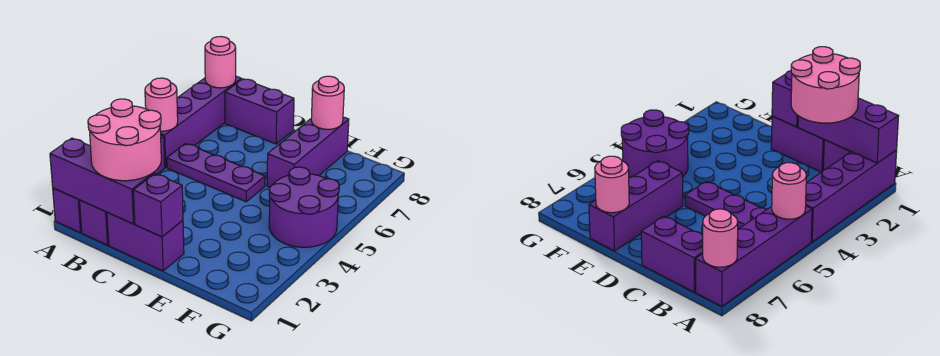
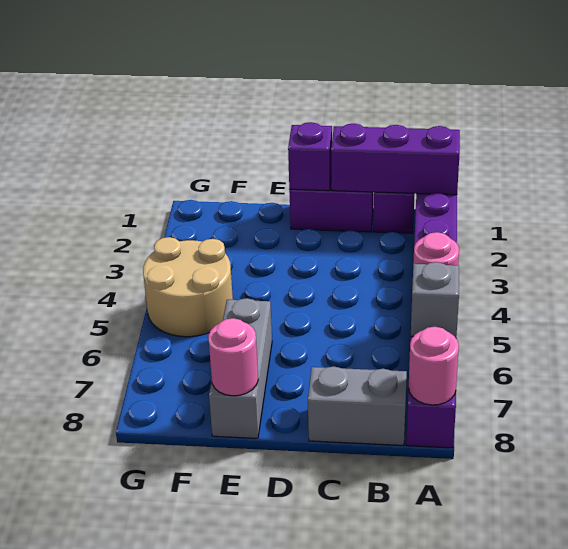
none -> grey 1x1 brick [411,262,459,338]
pink 2x2 round brick [88,99,161,181] -> none
purple 1x3 plate [167,144,265,202] -> none
purple 1x2 brick [225,79,294,144] -> grey 1x2 brick [308,366,407,446]
purple 1x3 brick [267,117,349,187] -> grey 1x3 brick [209,298,272,438]
purple 2x2 round brick [269,167,339,247] -> tan 2x2 round brick [143,237,233,337]

